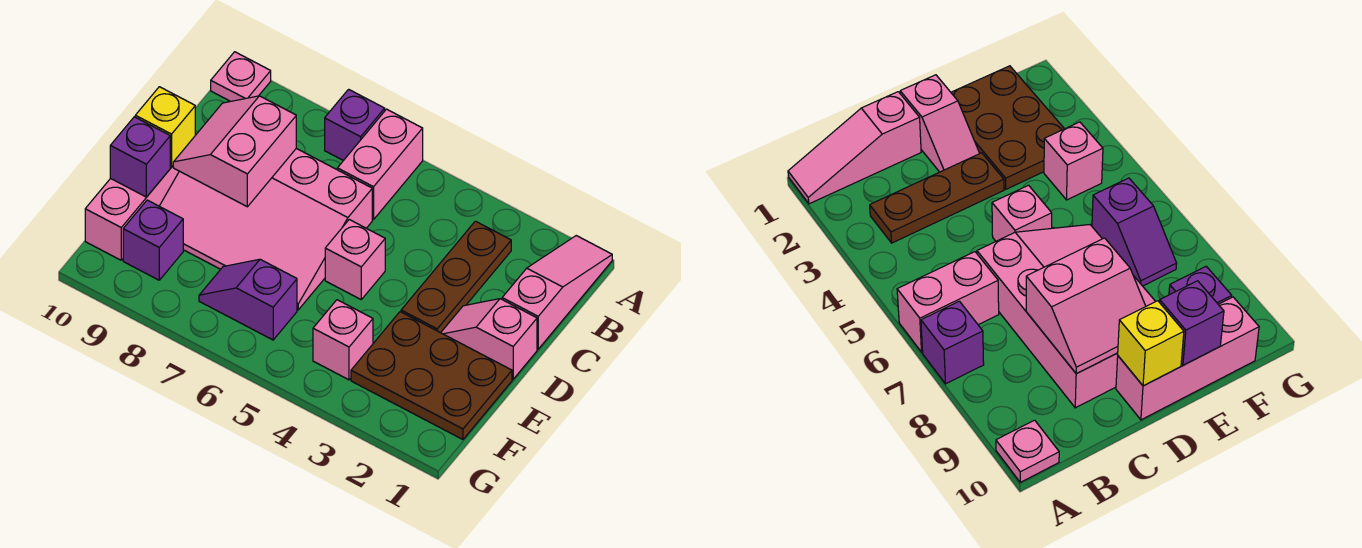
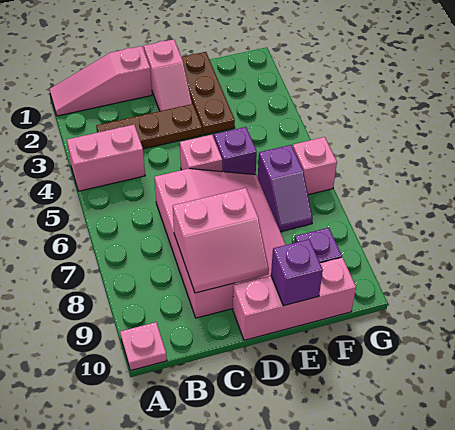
pink 1x2 brick [337,109,423,220] -> pink 1x2 brick moved to [67,125,145,191]
purple 1x1 brick [325,89,385,161] -> purple 1x1 brick moved to [214,127,257,175]
yellow 1x1 brick [135,87,195,167] -> none
brown 2x3 plate [351,312,512,439] -> brown 1x3 plate [182,52,235,135]
pink 1x1 brick [313,300,373,380] -> pink 1x1 brick moved to [293,137,337,195]

